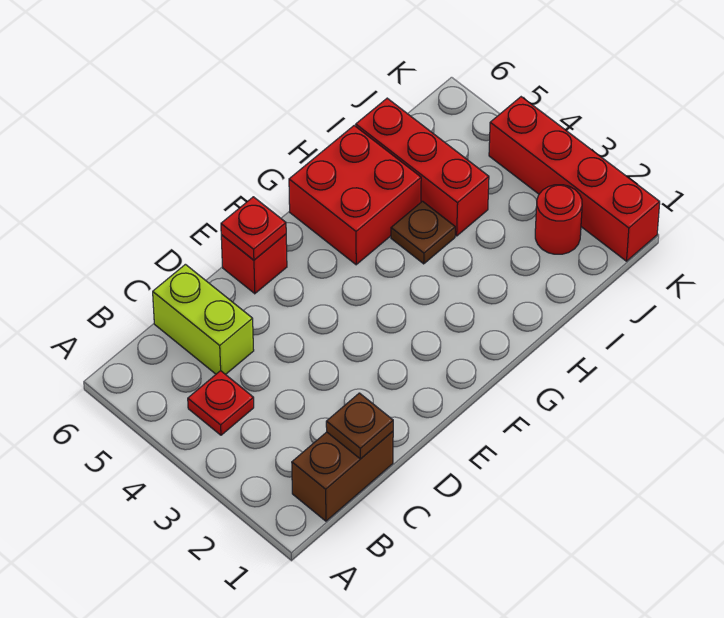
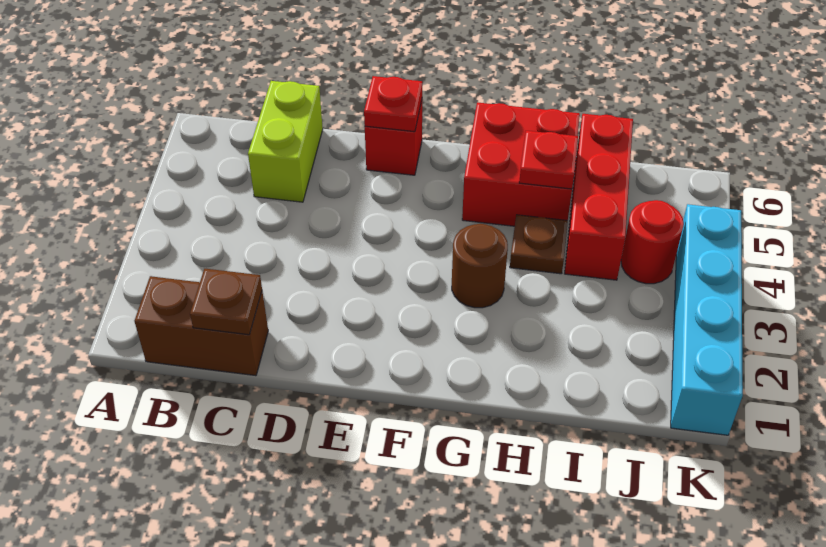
red 1x1 plate [188,371,254,435] -> red 1x1 plate moved to [519,131,578,189]
none -> brown 1x1 round brick [452,224,508,308]
red 1x1 round brick [535,185,582,254] -> red 1x1 round brick moved to [621,200,684,284]
red 1x4 brick [489,97,660,261] -> cyan 1x4 brick [671,204,743,435]

